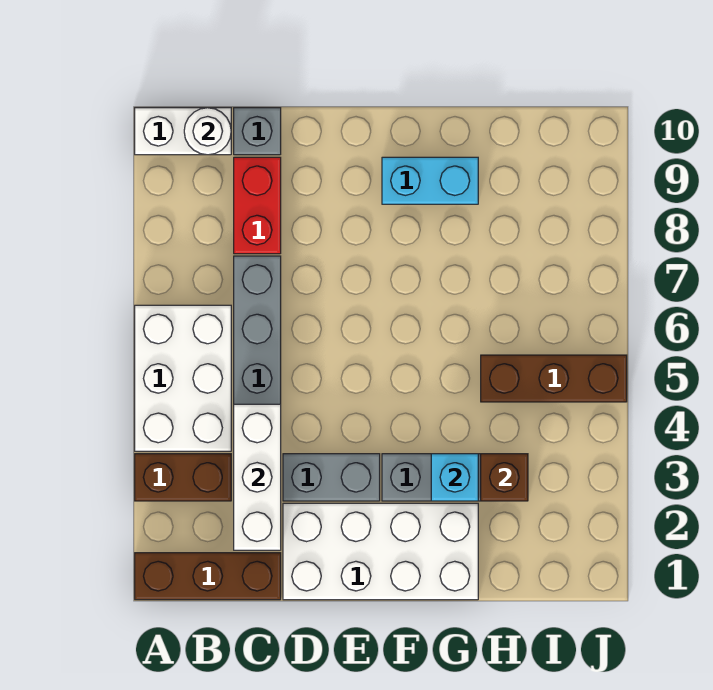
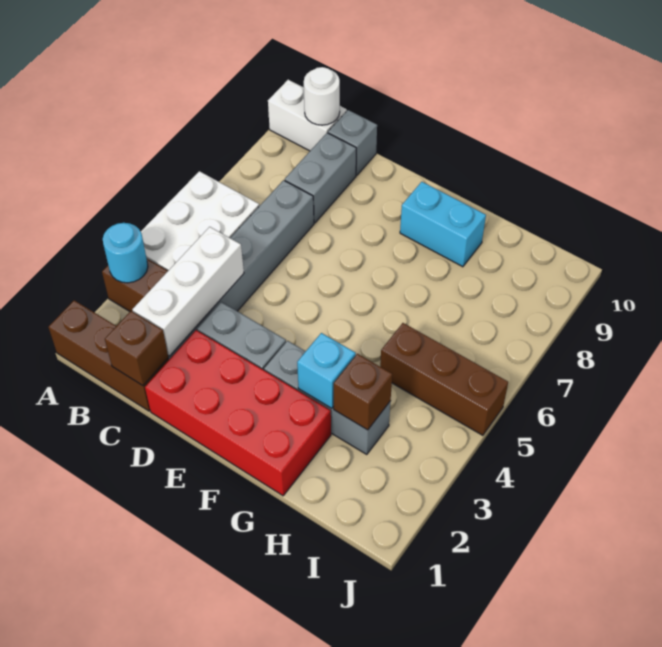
none -> cyan 1x1 round brick [103,223,148,283]
none -> brown 1x1 brick [105,311,168,386]
red 1x2 brick [234,157,281,254] -> grey 1x2 brick [285,133,356,223]
white 2x4 brick [283,503,478,600] -> red 2x4 brick [145,330,331,496]

